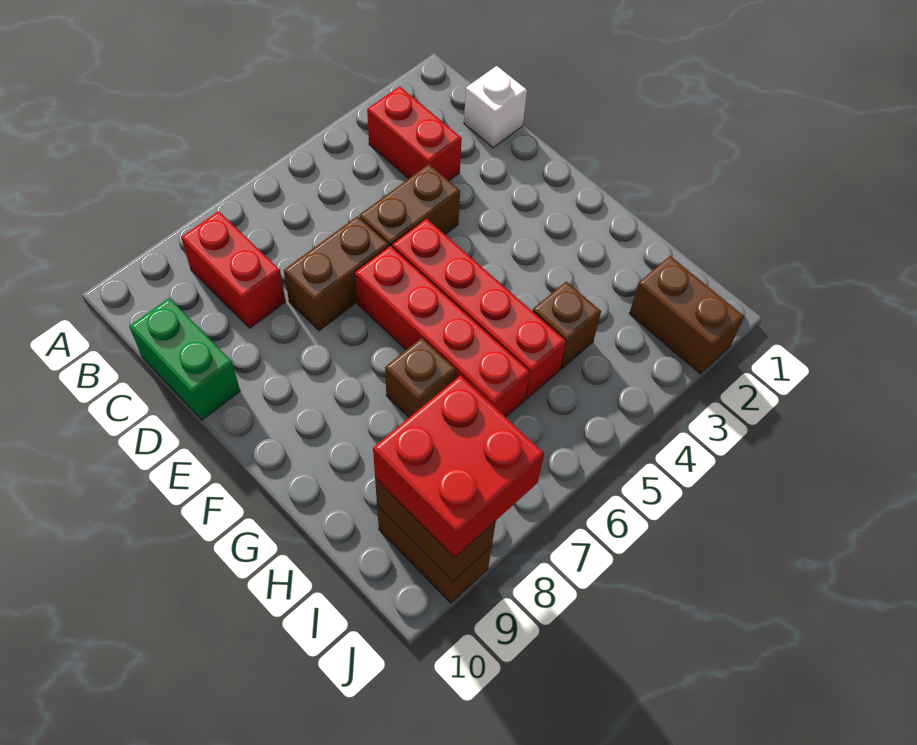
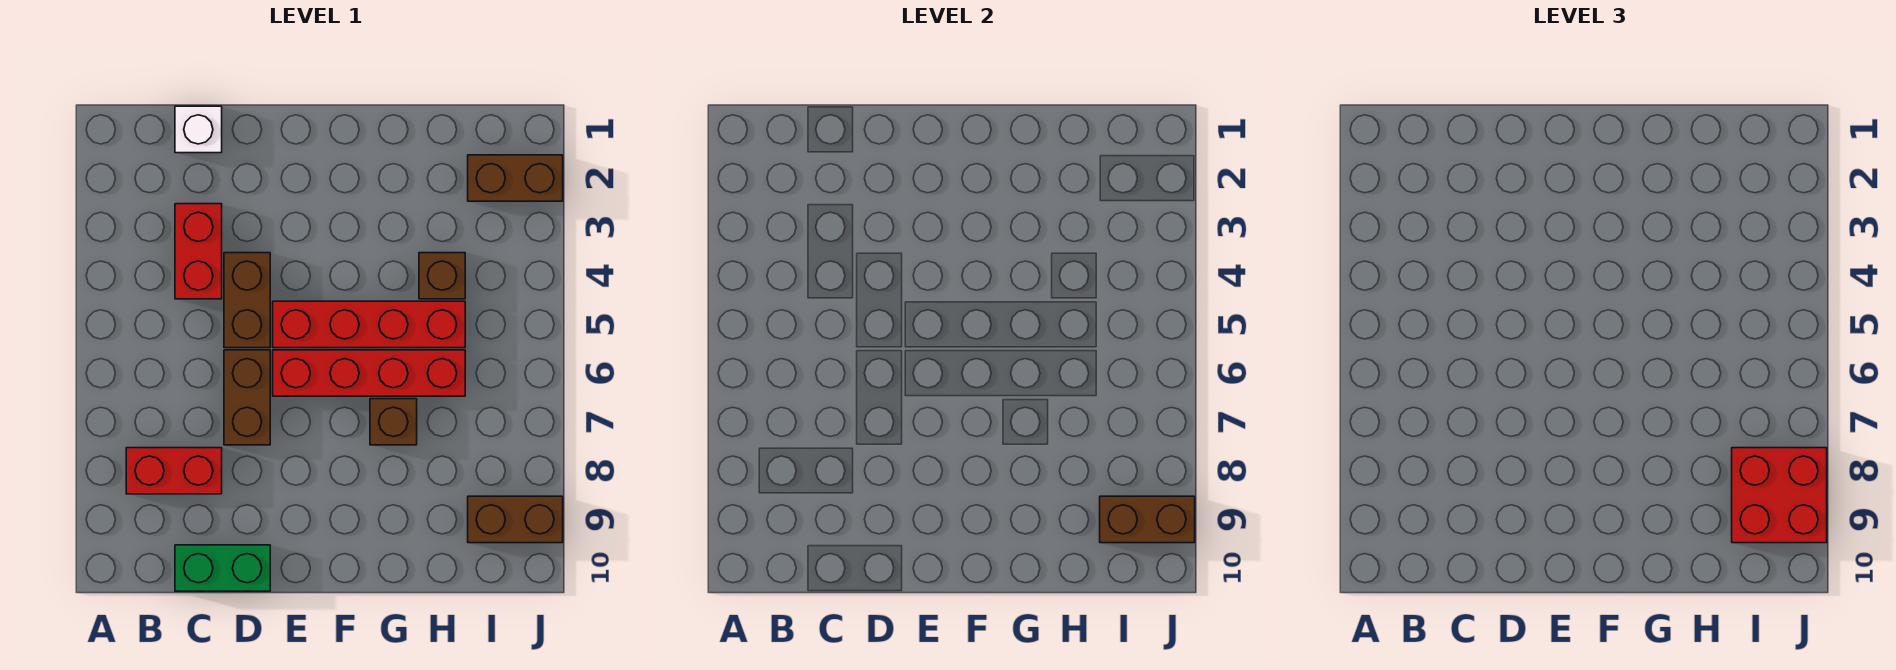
red 1x2 brick [367,86,462,181] -> red 1x2 brick turned to [175,204,222,299]

